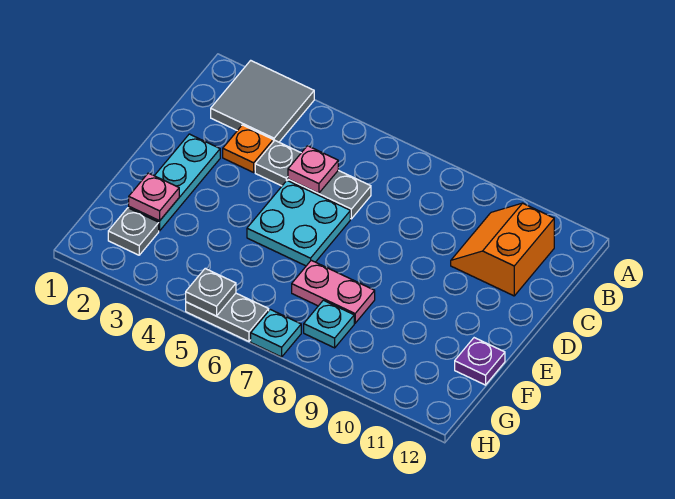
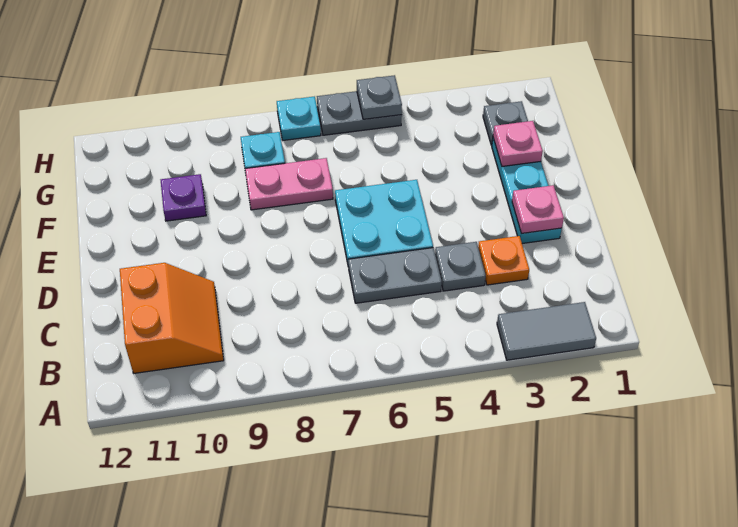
grey 2x2 tile [211,60,314,142] -> grey 1x2 tile [497,302,596,360]
pink 1x1 plate [288,146,338,193] -> pink 1x1 plate moved to [512,185,564,234]
purple 1x1 plate [455,338,505,385] -> purple 1x1 plate moved to [161,174,206,221]

